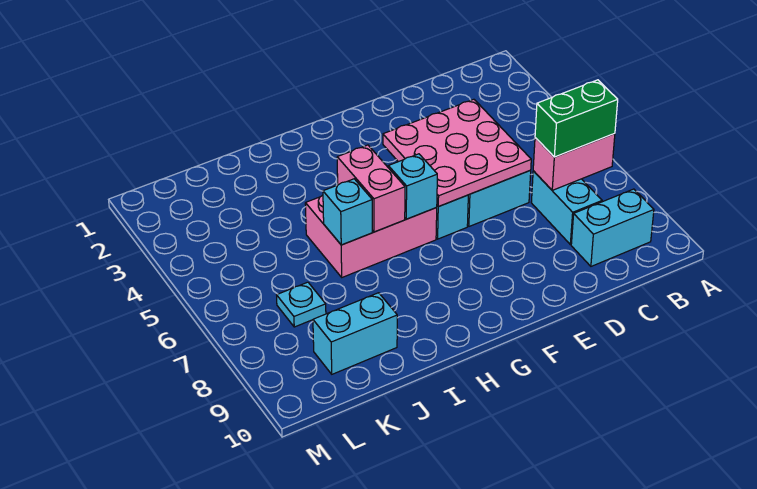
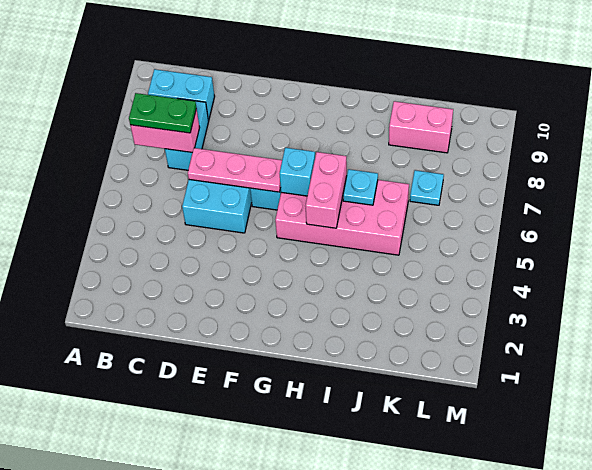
green 1x2 brick [535,80,618,157] -> green 1x2 plate [129,93,196,133]
pink 3x3 plate [383,99,531,207] -> pink 1x3 plate [188,148,282,192]
pink 2x3 brick [305,195,437,277] -> pink 2x4 brick [275,180,409,255]
cyan 1x1 brick [323,179,372,245] -> cyan 1x1 plate [343,169,378,205]
cyan 1x2 brick [313,293,397,374] -> pink 1x2 brick [389,101,453,153]

